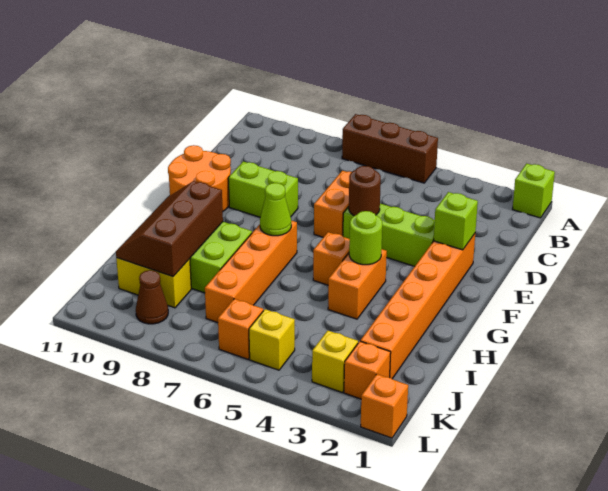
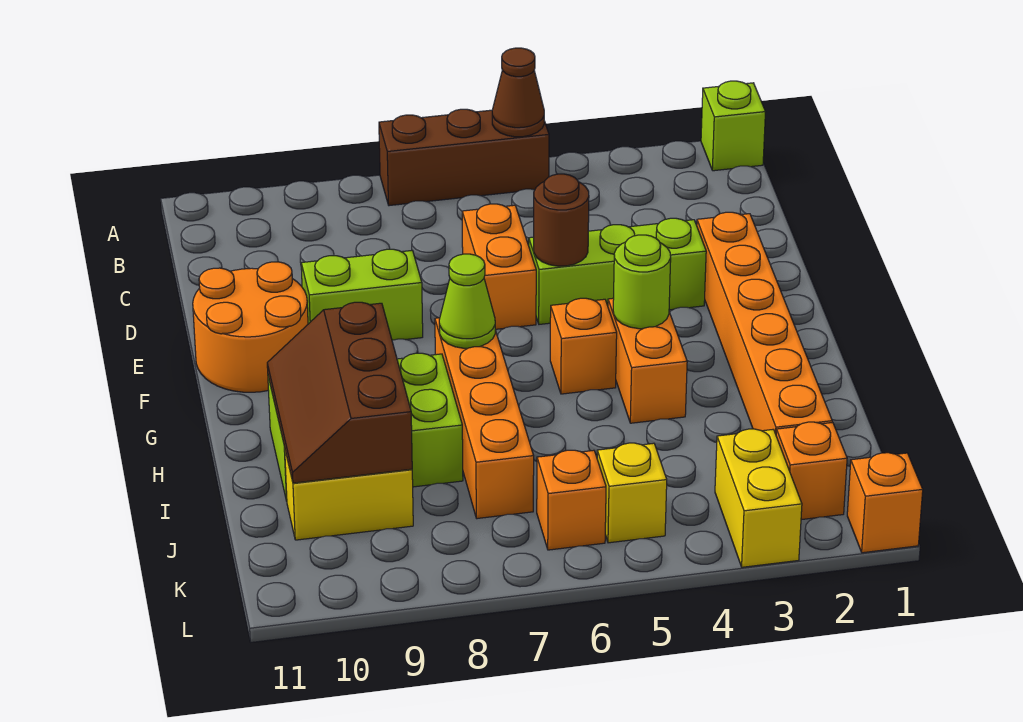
lime 1x1 brick [434,192,478,250] -> none
yellow 1x1 brick [312,331,358,392] -> yellow 1x2 brick [715,429,802,567]
brown 1x1 cone [136,270,168,324] -> brown 1x1 cone moved to [492,48,544,137]

